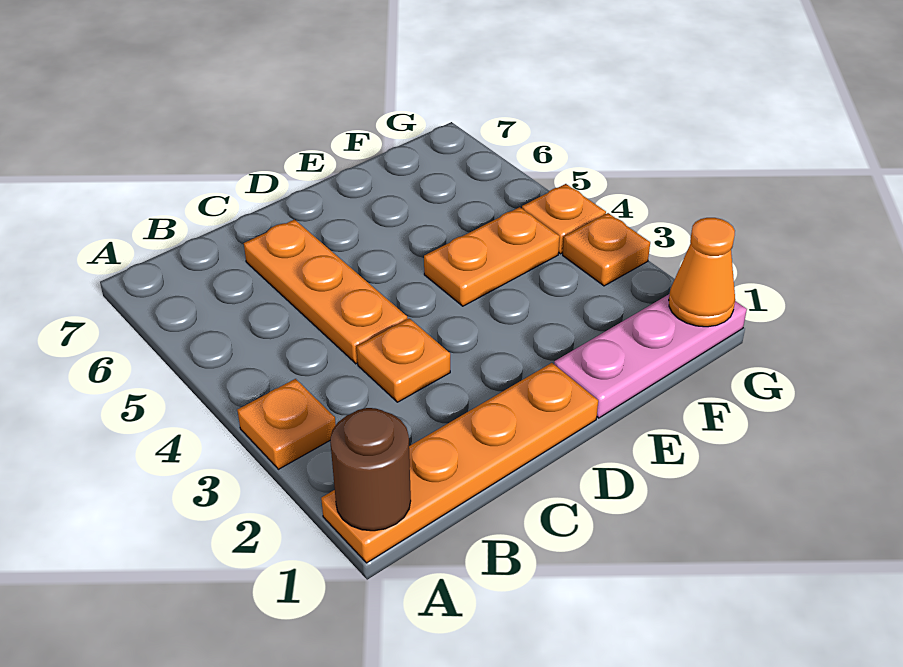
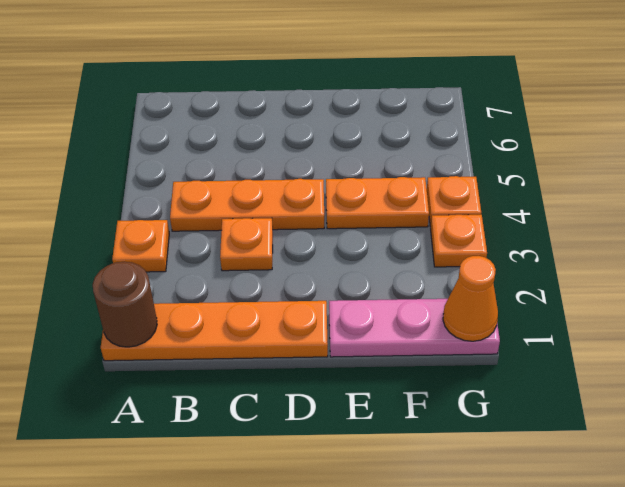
orange 1x3 plate [244,220,408,364] -> orange 1x3 plate turned to [170,179,324,231]

